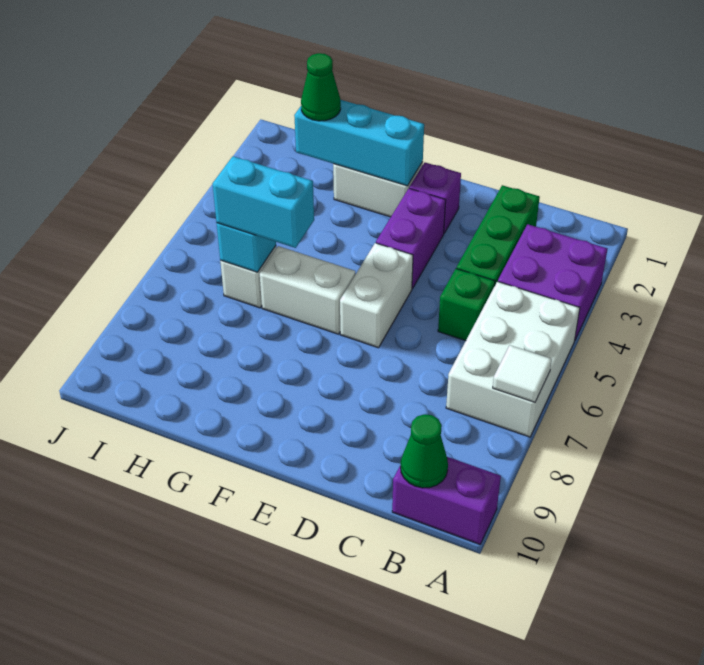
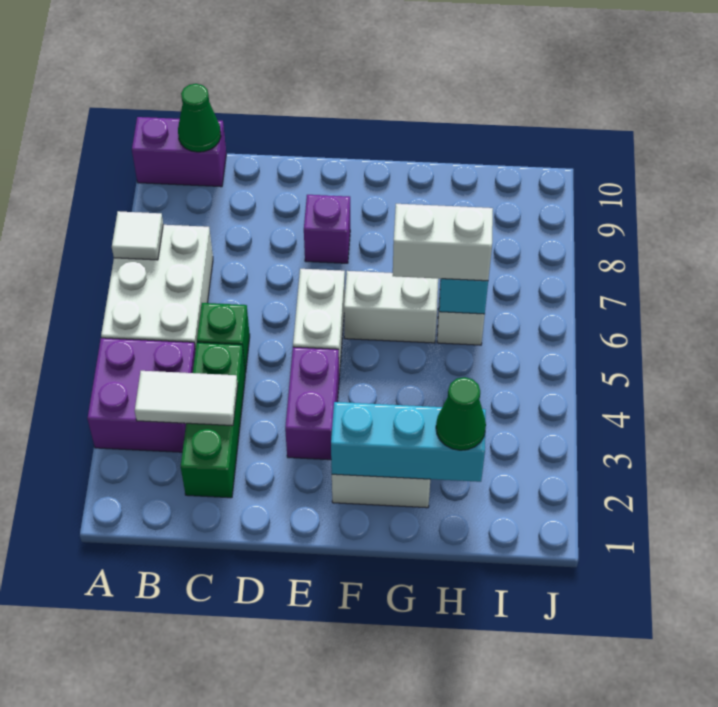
none -> white 1x2 tile [135,371,238,426]
purple 1x1 brick [409,163,461,233] -> purple 1x1 brick moved to [304,195,350,263]
cyan 1x2 brick [212,156,314,248] -> white 1x2 brick [393,204,493,281]

